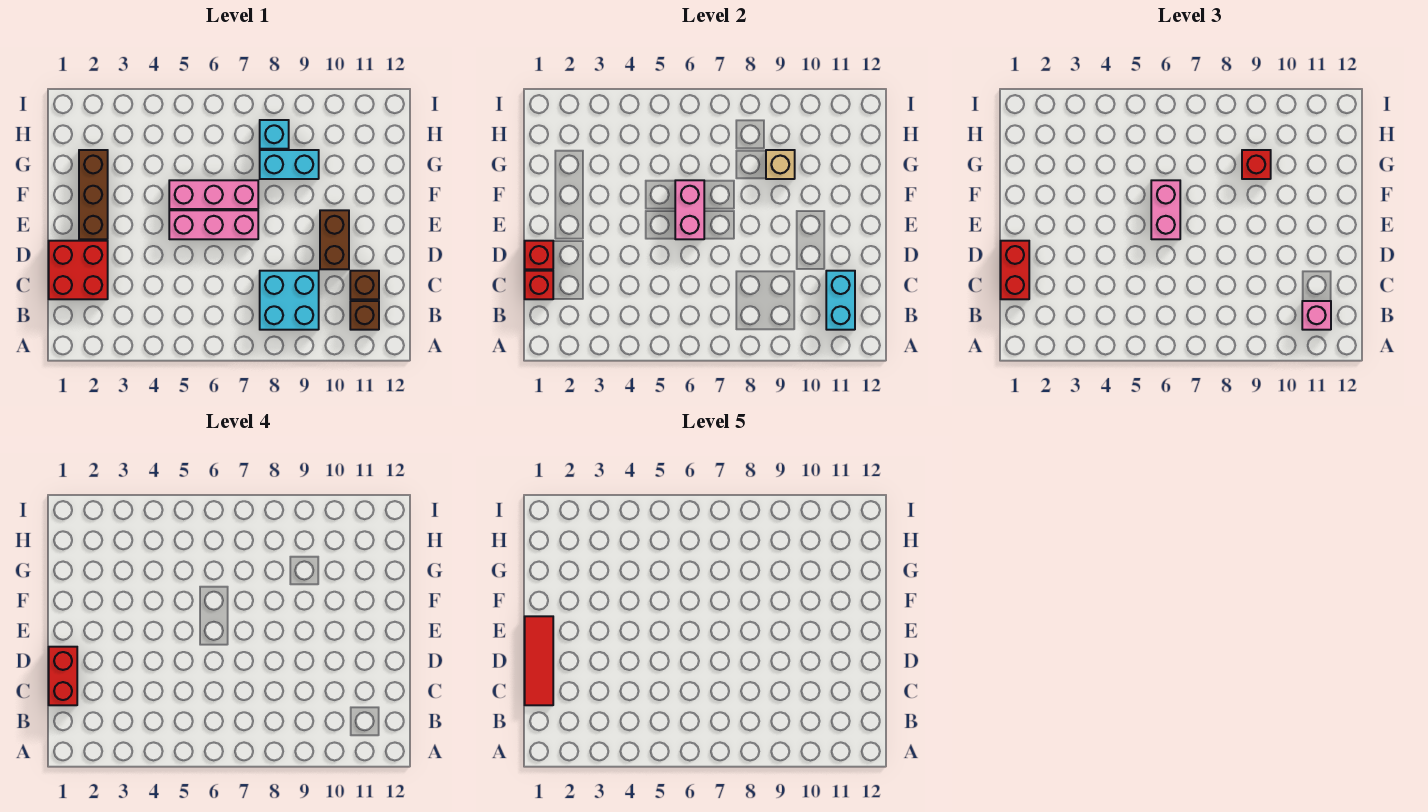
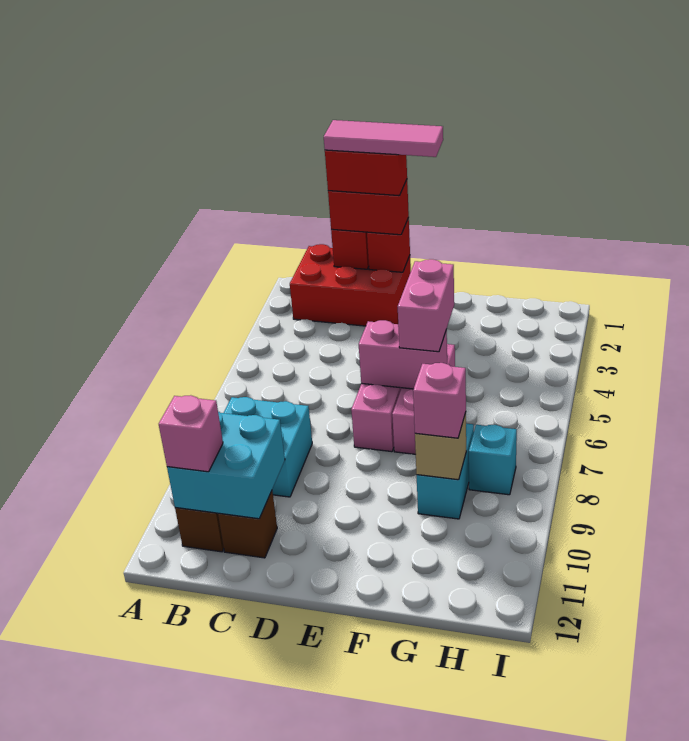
cyan 1x2 brick [826,271,855,330] -> cyan 2x2 brick [167,412,285,519]
red 2x2 brick [49,241,108,299] -> red 2x3 brick [290,244,411,326]
red 1x3 tile [525,616,553,705] -> pink 1x3 tile [324,120,443,157]
brown 1x2 brick [320,210,349,269] -> none
brown 1x3 brick [79,150,108,239] -> none
pink 1x2 brick [1151,180,1180,239] -> pink 1x2 brick turned to [398,259,454,352]
red 1x1 brick [1242,150,1271,179] -> pink 1x1 brick [413,363,466,438]

